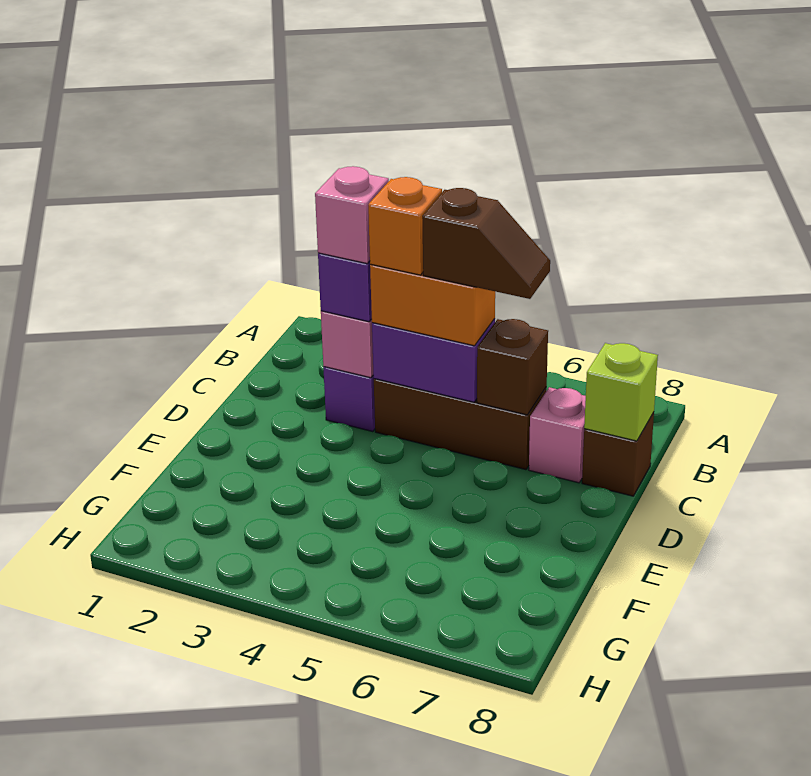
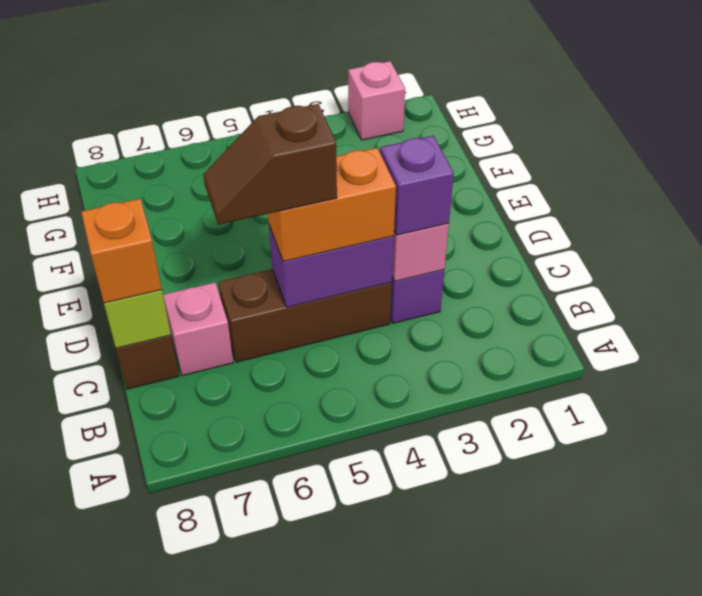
pink 1x1 brick [315,166,389,264] -> pink 1x1 brick moved to [348,61,405,140]
orange 1x1 brick [368,177,442,275] -> orange 1x1 brick moved to [82,199,162,303]
brown 1x1 brick [477,319,548,415] -> none

